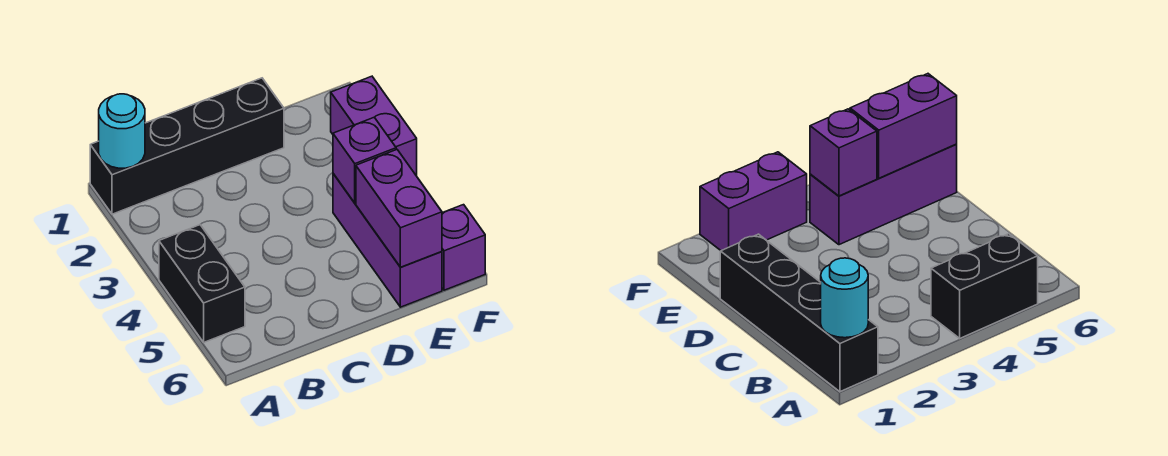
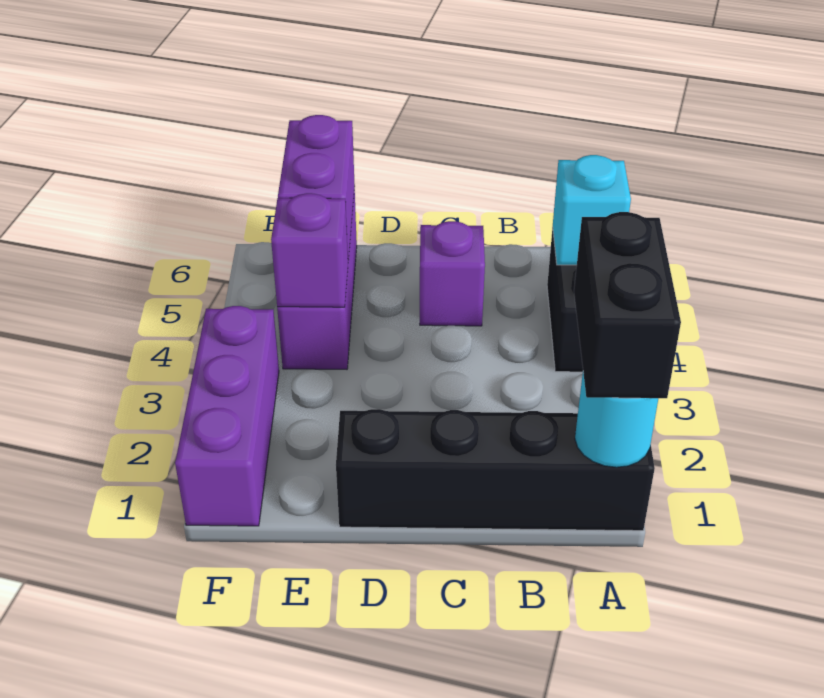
none -> black 1x2 brick [574,212,681,398]
none -> cyan 1x1 brick [553,155,631,265]
purple 1x2 brick [331,76,417,176] -> purple 1x3 brick [175,306,279,526]
purple 1x1 brick [442,205,485,290] -> purple 1x1 brick moved to [420,221,485,326]

